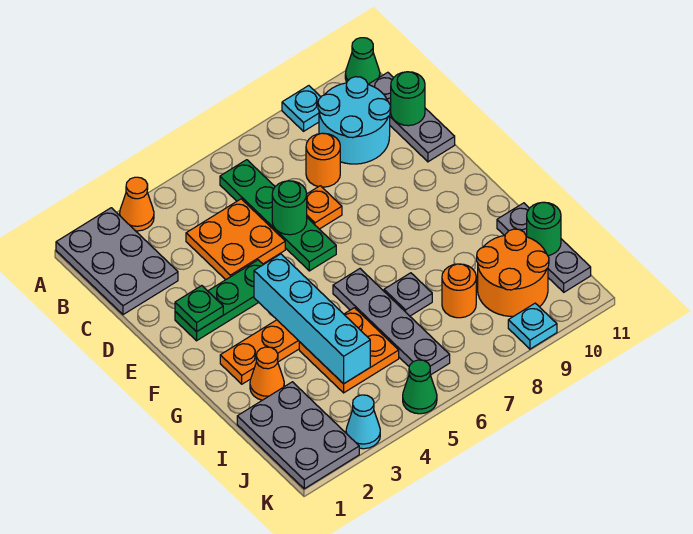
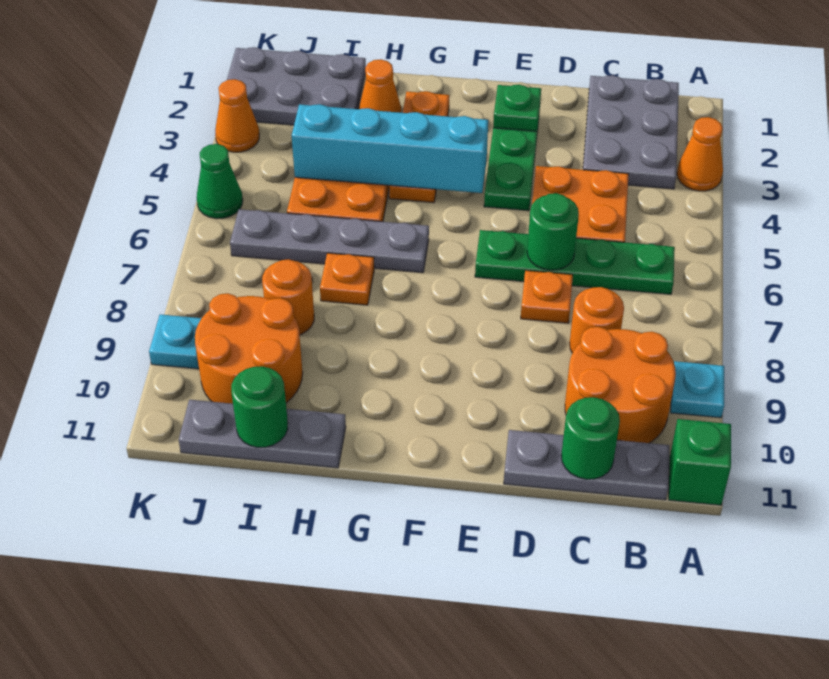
grey 2x3 plate [56,208,178,315] -> grey 2x3 plate turned to [583,75,679,189]
green 1x1 cone [345,38,380,84] -> green 1x1 brick [669,419,731,505]
cyan 2x2 round brick [318,77,390,164] -> orange 2x2 round brick [565,327,676,443]
grey 1x1 plate [384,273,432,316] -> orange 1x1 plate [320,253,374,305]
cyan 1x1 cone [346,395,380,449] -> orange 1x1 cone [215,79,259,152]

